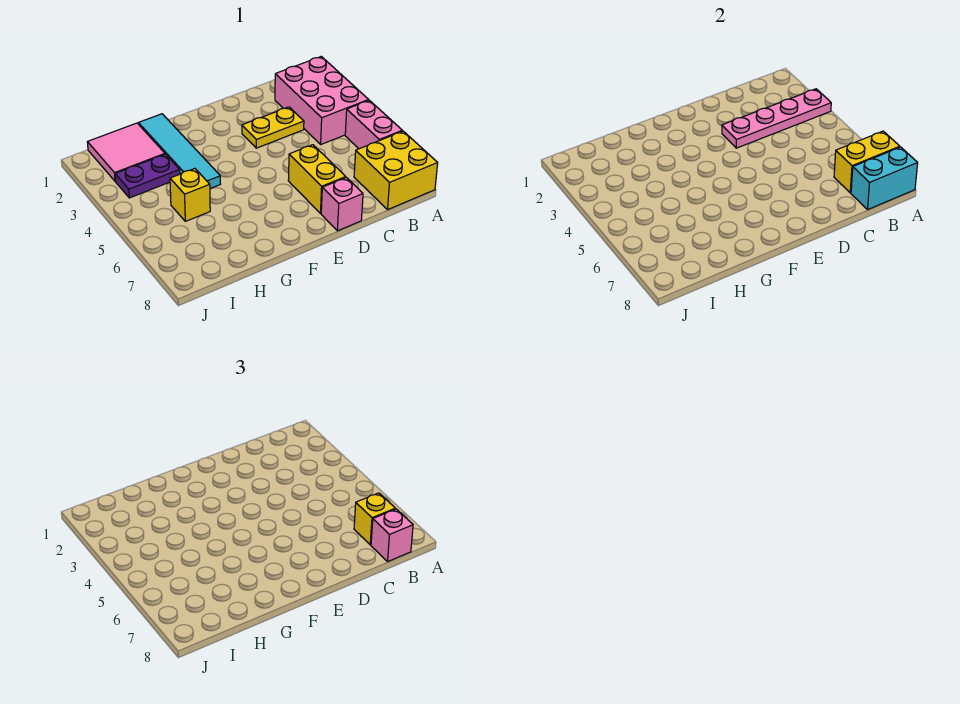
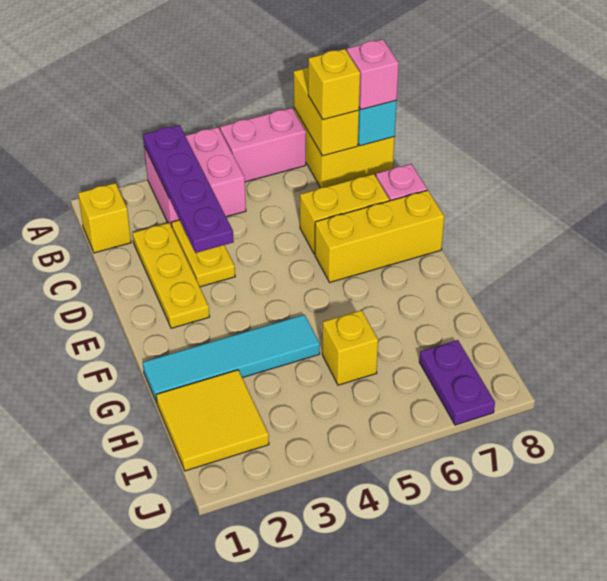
pink 2x3 brick [275,56,369,144] -> pink 2x2 brick [145,127,246,226]
pink 1x4 plate [722,89,831,148] -> purple 1x4 plate [143,125,234,253]
none -> yellow 1x1 brick [78,183,131,253]
none -> yellow 1x3 plate [133,223,210,328]
none -> yellow 1x3 brick [315,190,444,282]
pink 2x2 tile [87,123,165,181] -> yellow 2x2 tile [156,370,269,471]
purple 1x2 plate [115,154,180,198] -> purple 1x2 plate moved to [419,340,495,425]

